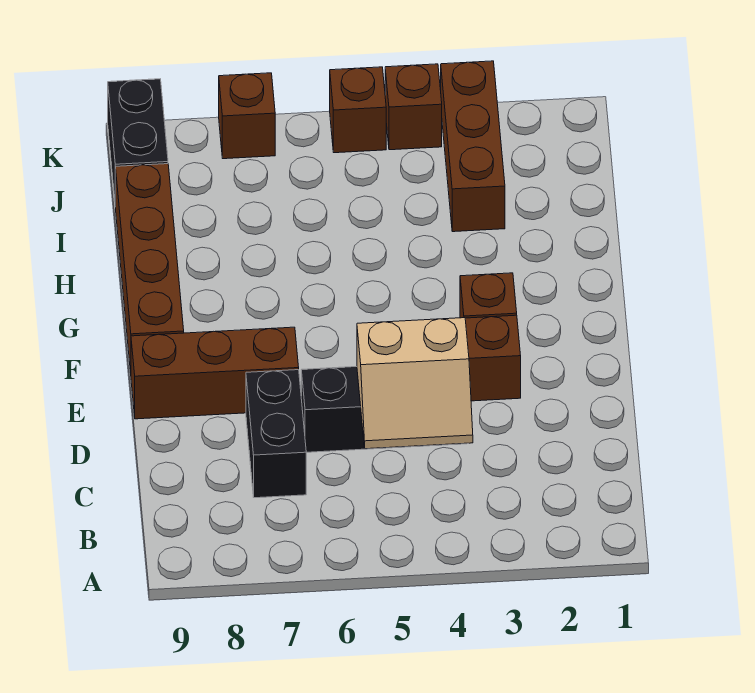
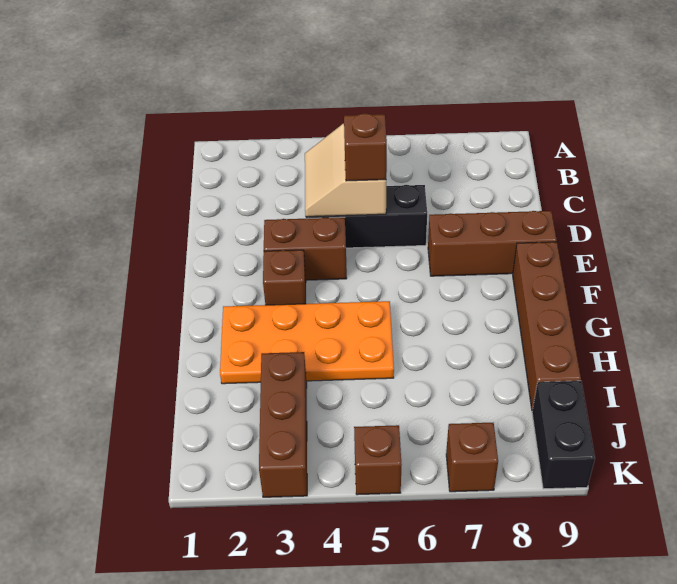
tan 2x2 slope [357,318,473,449] -> tan 2x2 slope turned to [305,124,386,217]
black 1x2 brick [246,370,306,498] -> none
none -> orange 2x4 plate [220,301,394,384]
brown 1x1 brick [385,64,442,150] -> brown 1x1 brick moved to [344,113,387,181]

